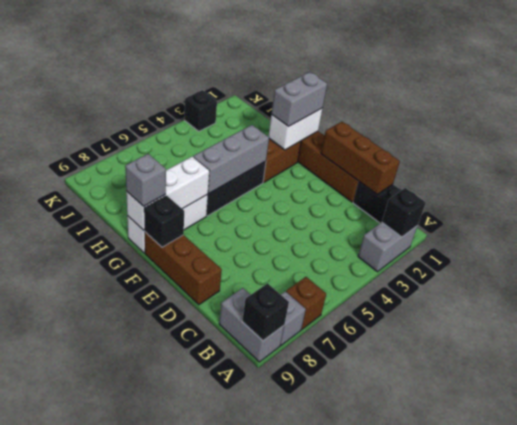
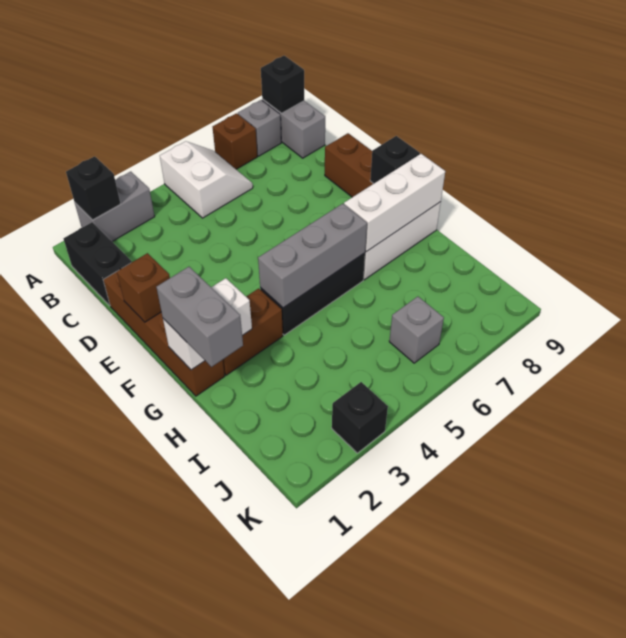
none -> white 2x2 slope [160,141,253,218]
brown 1x3 brick [321,122,400,194] -> brown 1x1 brick [117,253,170,322]
grey 1x2 brick [271,72,327,127] -> grey 1x2 brick turned to [156,267,243,367]
grey 1x1 brick [125,154,166,206] -> grey 1x1 brick moved to [389,297,444,363]

